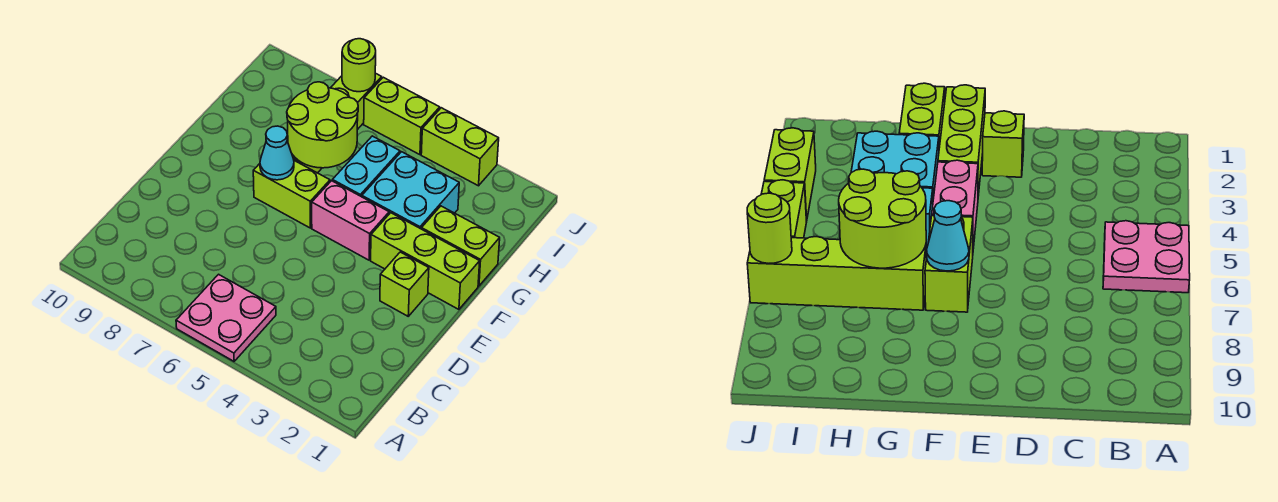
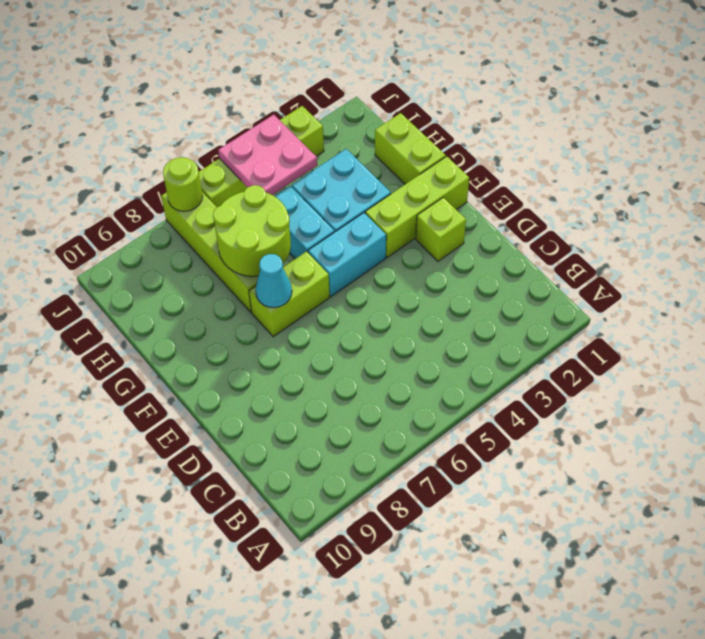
pink 2x2 plate [176,274,276,361] -> pink 2x2 plate moved to [218,115,317,195]
pink 1x2 brick [312,181,389,260] -> cyan 1x2 brick [308,213,386,296]
lime 1x2 brick [422,206,500,286] -> lime 1x2 brick turned to [375,113,446,184]

